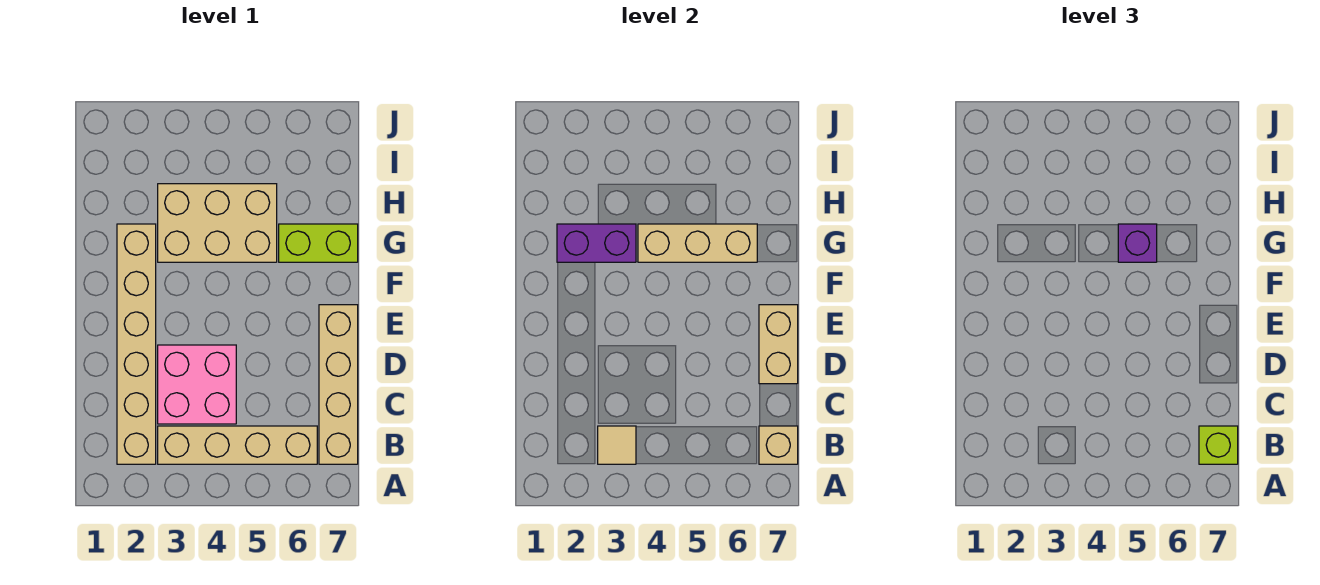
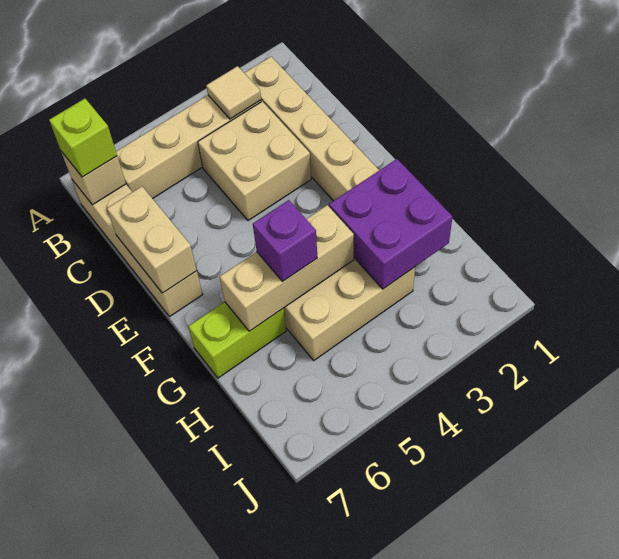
pink 2x2 brick [158,345,236,424] -> tan 2x2 brick [198,101,311,221]
purple 1x2 brick [557,224,636,262] -> purple 2x2 brick [329,159,452,289]

